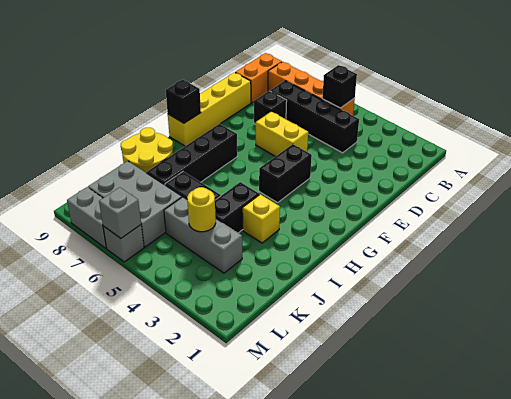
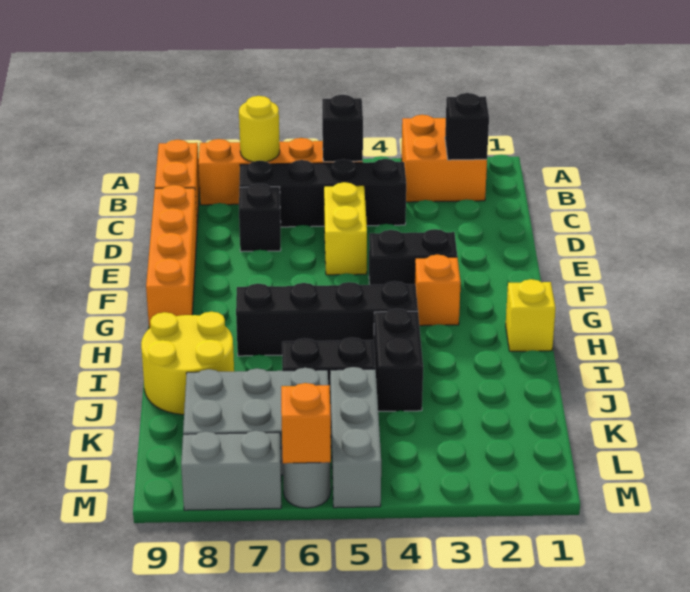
none -> orange 2x2 brick [401,115,487,202]
yellow 1x4 brick [168,72,251,146] -> orange 1x4 brick [146,185,197,328]
yellow 1x2 brick [256,111,308,157] -> yellow 1x2 brick turned to [324,182,367,275]
black 1x2 brick [259,144,312,203] -> black 1x2 brick turned to [369,229,457,285]
none -> orange 1x1 brick [415,255,461,326]
black 1x4 brick [147,124,237,185] -> black 1x4 brick turned to [236,281,418,356]
black 1x1 brick [166,80,201,123] -> black 1x1 brick moved to [445,93,489,160]
yellow 1x1 brick [243,194,280,243] -> yellow 1x1 brick moved to [506,279,556,351]
grey 1x3 brick [164,197,242,273] -> grey 1x3 brick turned to [330,367,381,508]
yellow 1x1 round brick [187,187,216,232] -> yellow 1x1 round brick moved to [239,96,280,162]
grey 1x1 brick [103,225,144,262] -> grey 1x1 round brick [283,462,331,508]
grey 1x1 brick [99,187,141,238] -> orange 1x1 brick [281,383,331,463]

